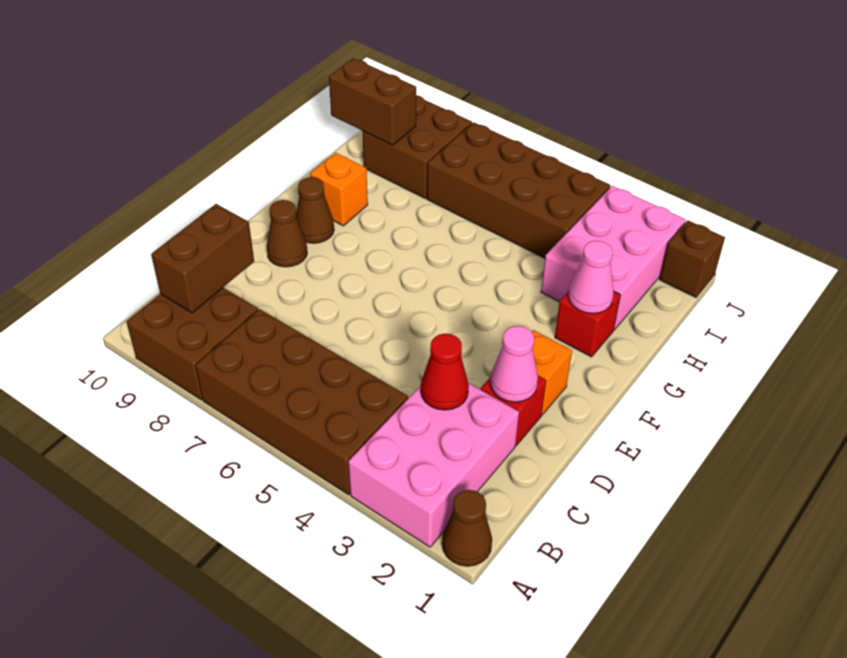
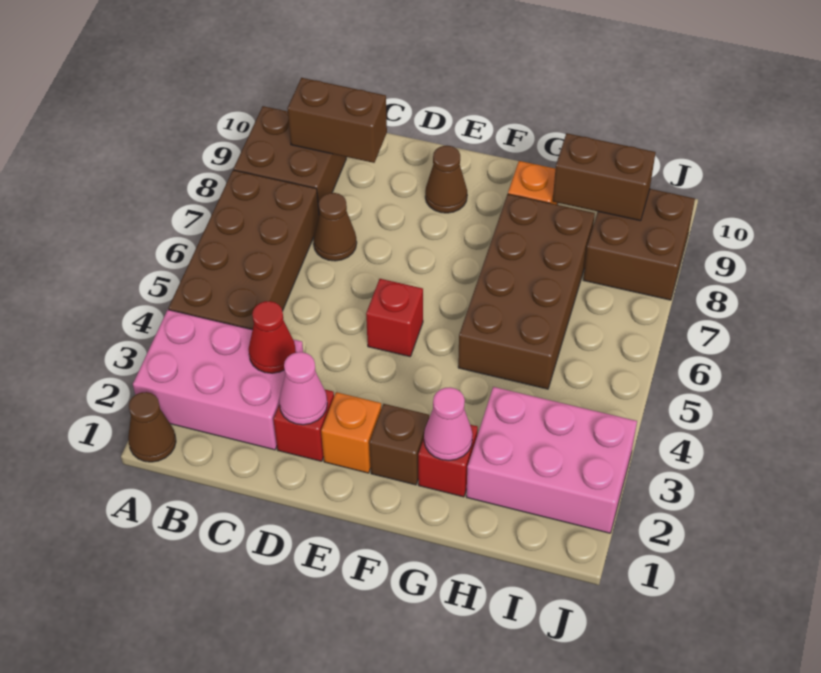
none -> red 1x1 brick [366,279,423,357]
brown 1x1 cone [296,177,334,243] -> brown 1x1 cone moved to [313,193,357,261]
brown 2x4 brick [427,122,610,258] -> brown 2x4 brick moved to [458,194,595,389]
brown 1x2 brick [329,58,416,145] -> brown 1x2 brick turned to [553,133,656,221]
brown 1x1 brick [660,220,725,297] -> brown 1x1 brick moved to [369,404,429,485]

